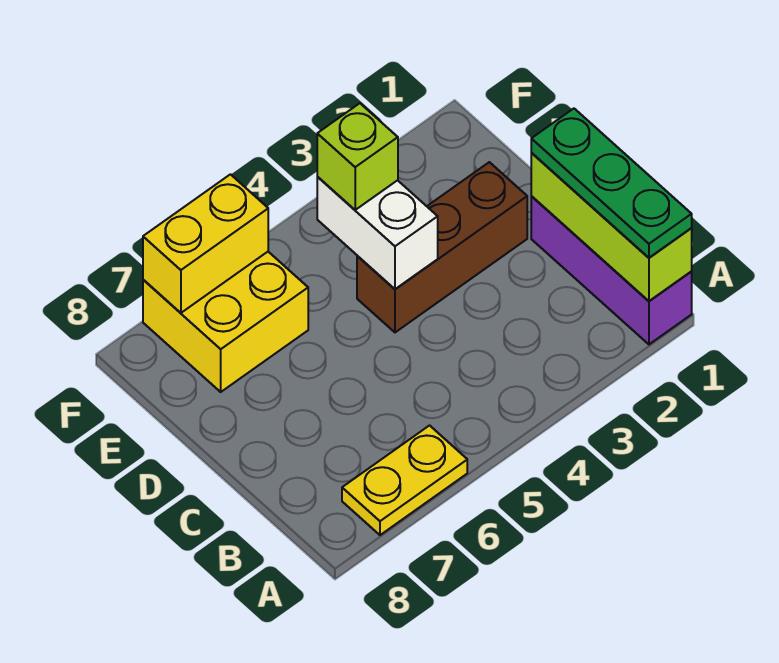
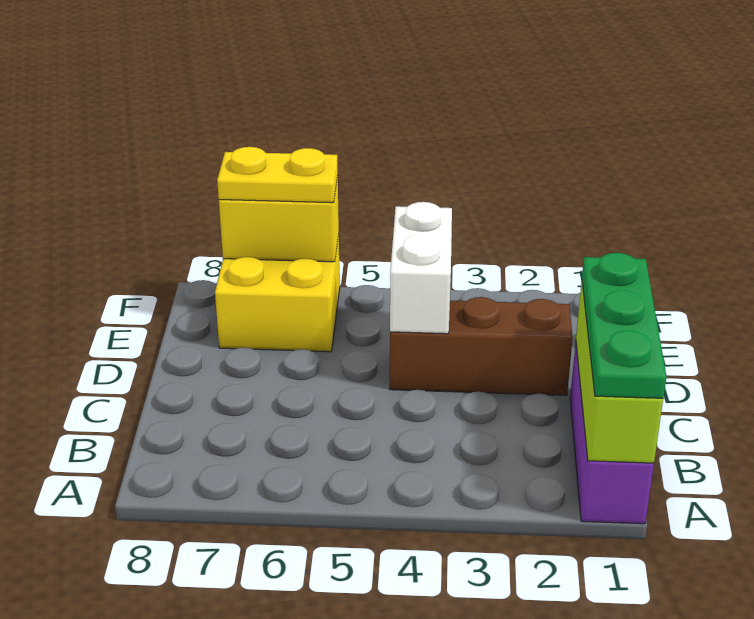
yellow 1x2 plate [342,426,467,535] -> yellow 1x2 plate moved to [217,147,338,203]
lime 1x1 brick [317,103,398,210] -> none

